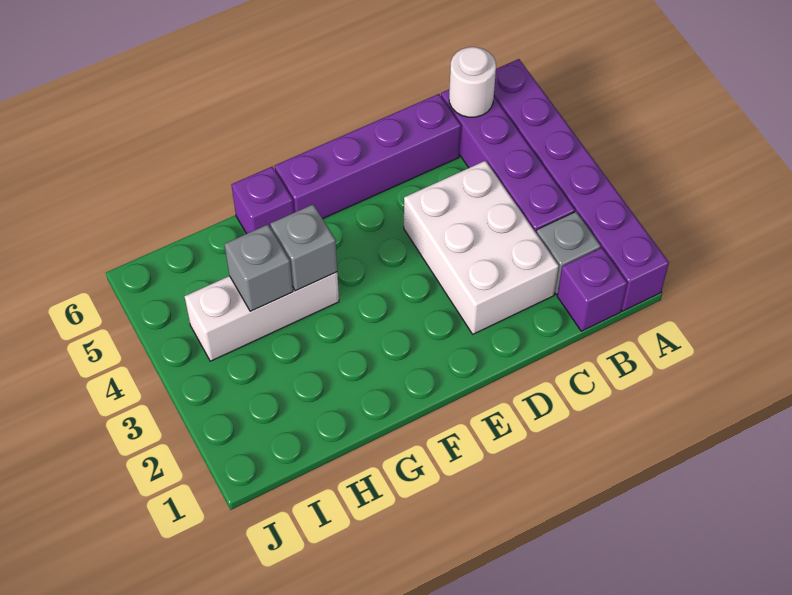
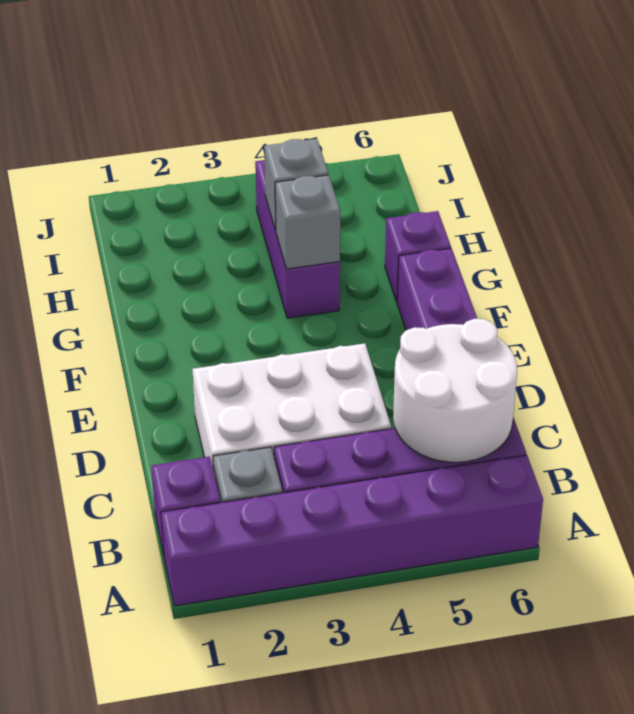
white 1x1 round brick [449,47,496,117] -> white 2x2 round brick [393,319,517,462]
white 1x3 brick [184,272,339,361] -> purple 1x3 brick [255,160,340,318]

